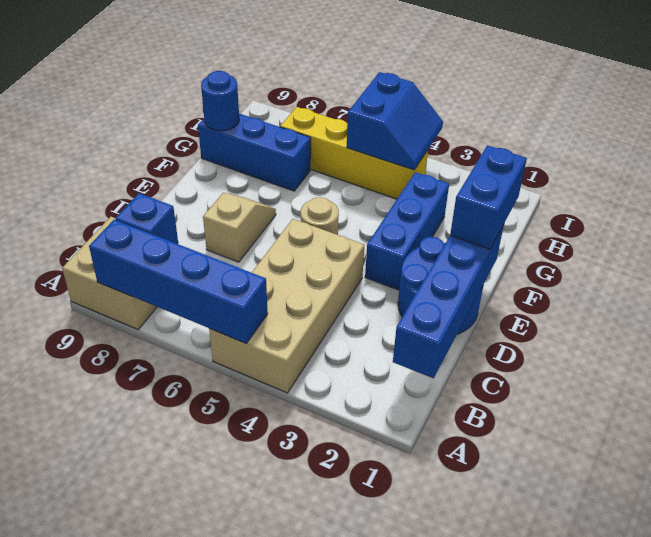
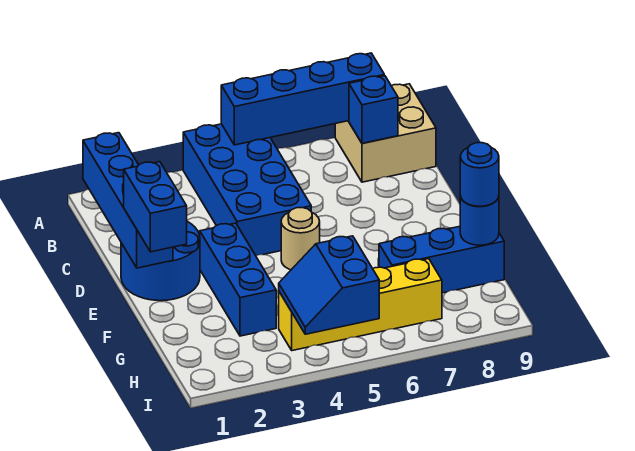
tan 2x4 brick [209,219,364,393] -> blue 2x4 brick [183,124,311,256]
tan 1x2 slope [203,193,276,262] -> none
none -> blue 1x1 round brick [460,143,499,206]

